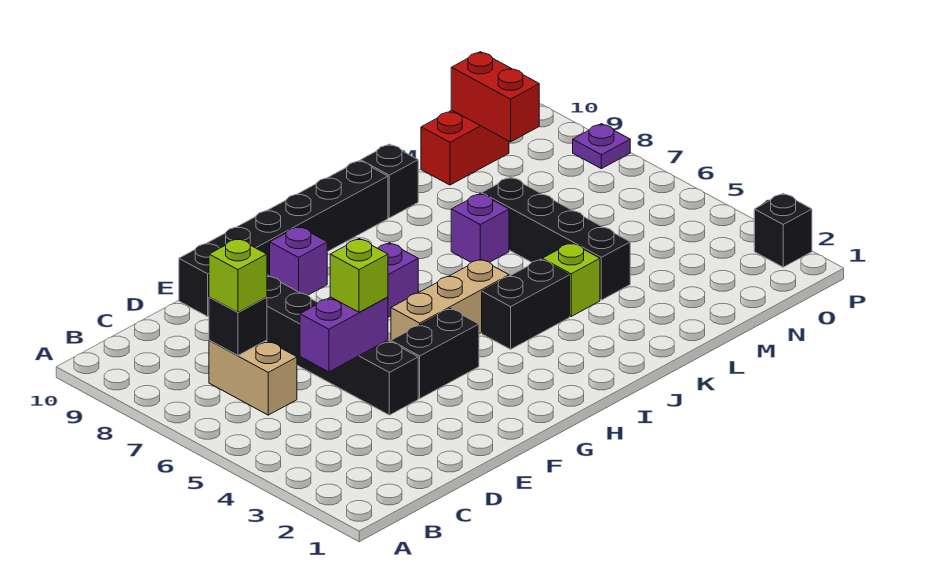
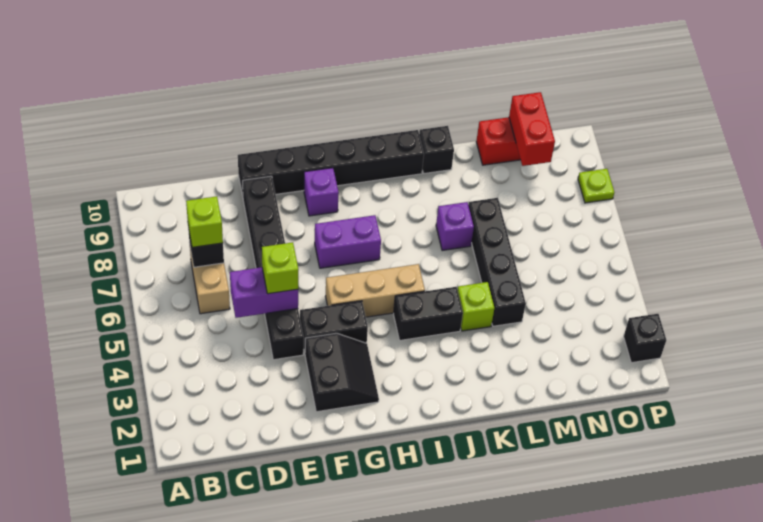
none -> black 2x2 slope [305,333,379,412]
purple 1x1 plate [573,124,630,169] -> lime 1x1 plate [578,169,614,203]

